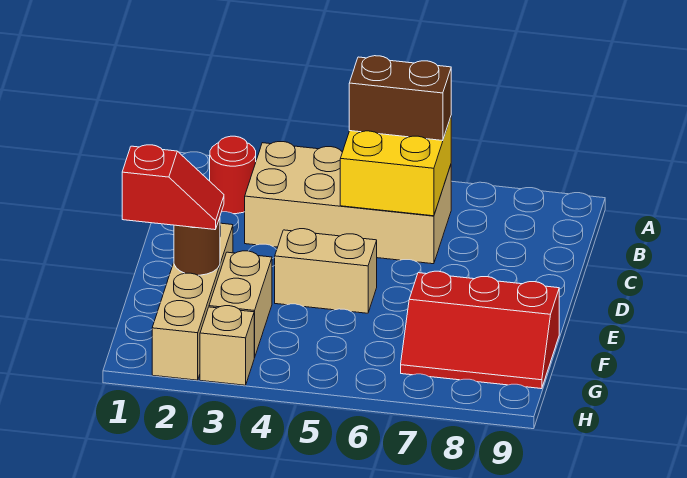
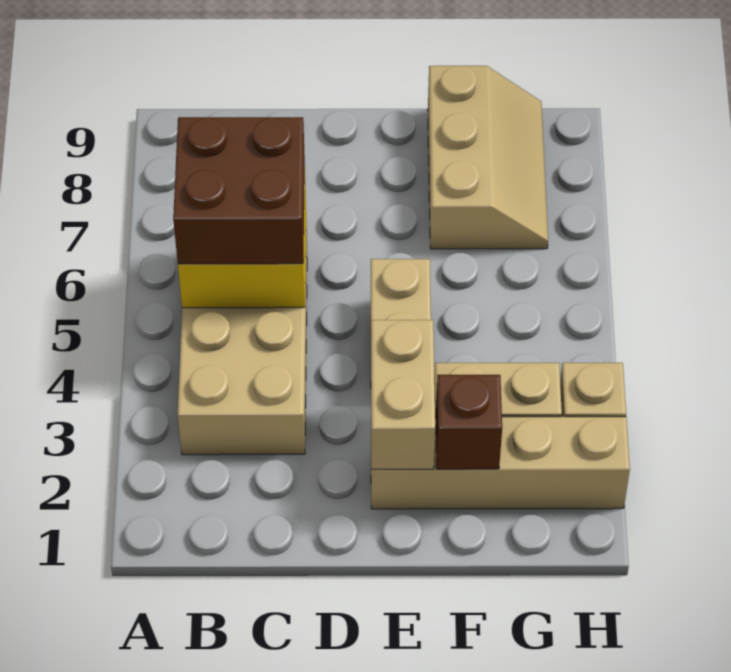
red 1x1 round brick [210,136,256,214] -> none
brown 1x2 brick [349,56,451,141] -> brown 2x2 brick [173,117,305,264]
none -> tan 1x2 brick [371,320,435,469]
red 1x2 slope [122,145,224,230] -> none
brown 1x1 round brick [174,218,220,275] -> brown 1x1 brick [436,375,502,469]
red 2x3 slope [401,271,559,389] -> tan 2x3 slope [428,66,548,249]

